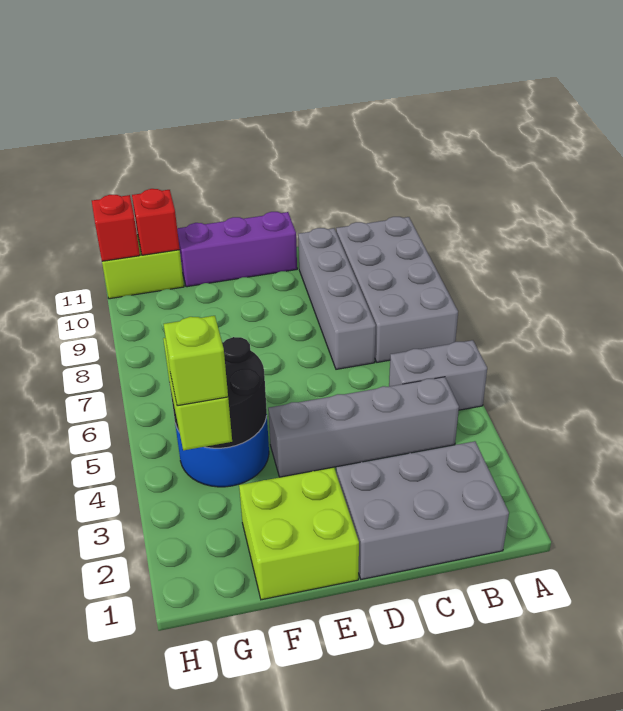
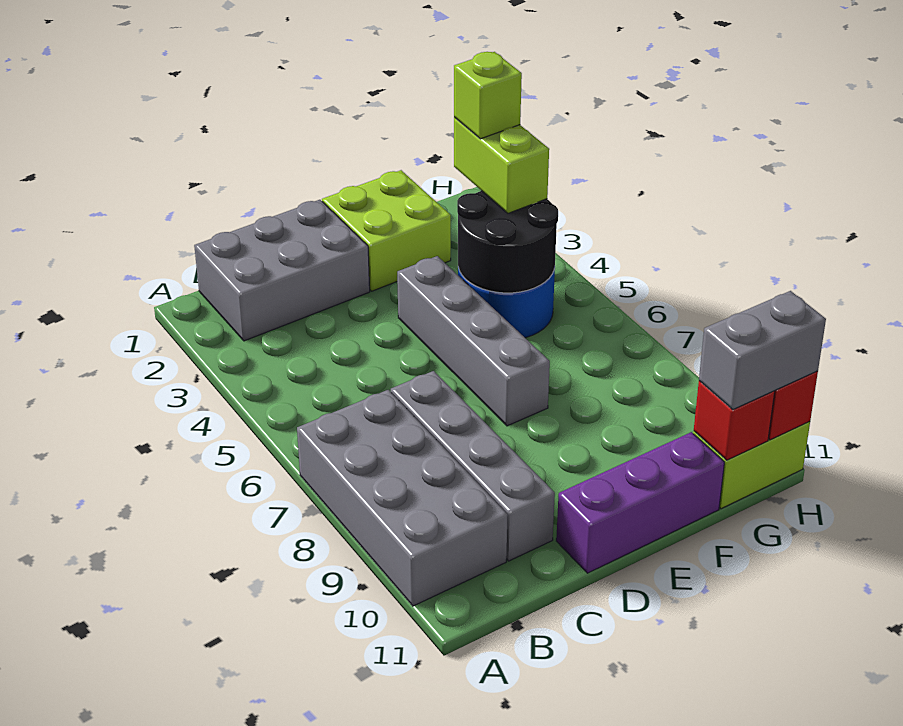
grey 1x2 brick [389,340,487,410] -> grey 1x2 brick moved to [699,291,826,410]
grey 1x4 brick [268,377,459,477] -> grey 1x4 brick turned to [397,256,550,426]

